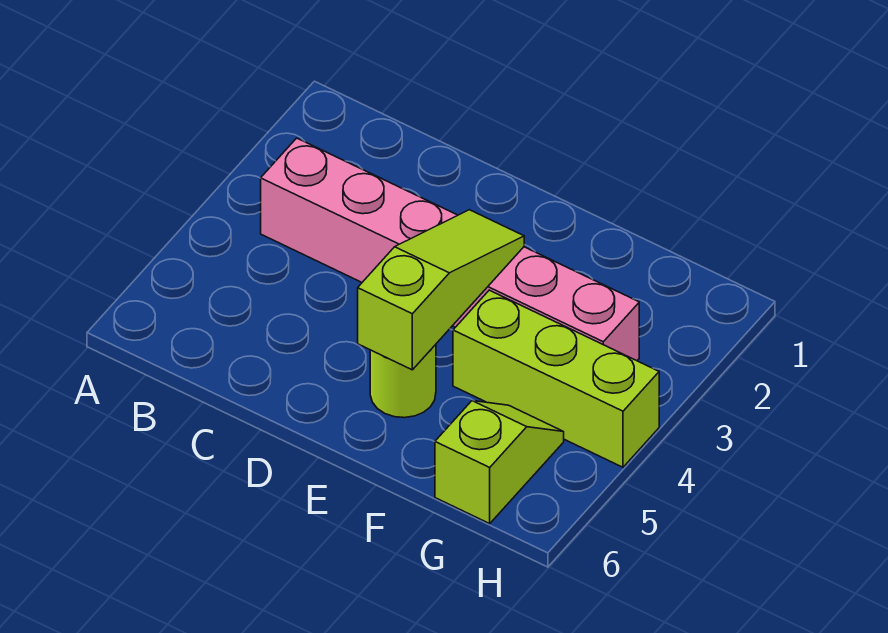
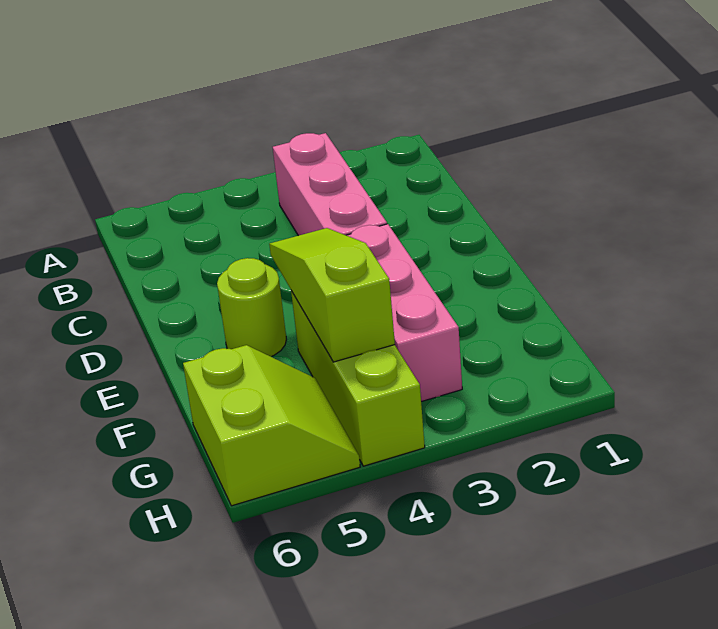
lime 1x3 slope [358,210,524,370] -> lime 1x3 slope turned to [269,228,395,362]
lime 1x2 slope [435,401,564,524] -> lime 2x2 slope [183,345,360,506]

